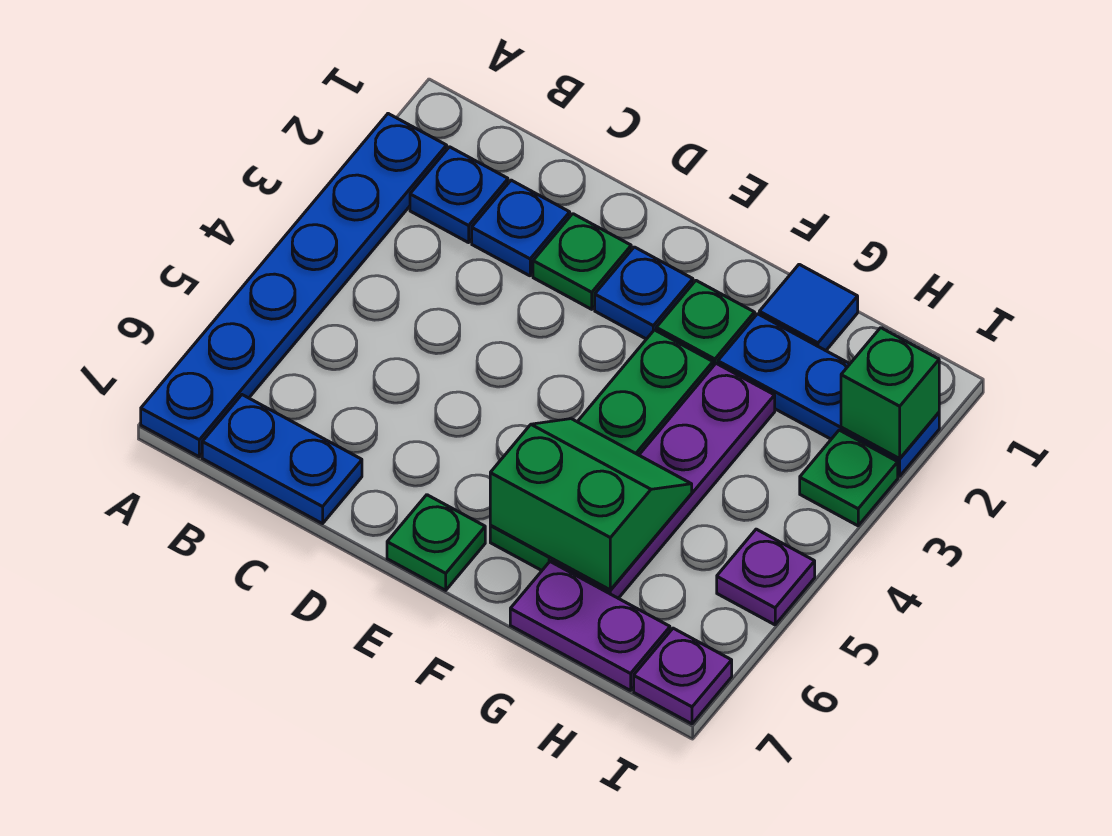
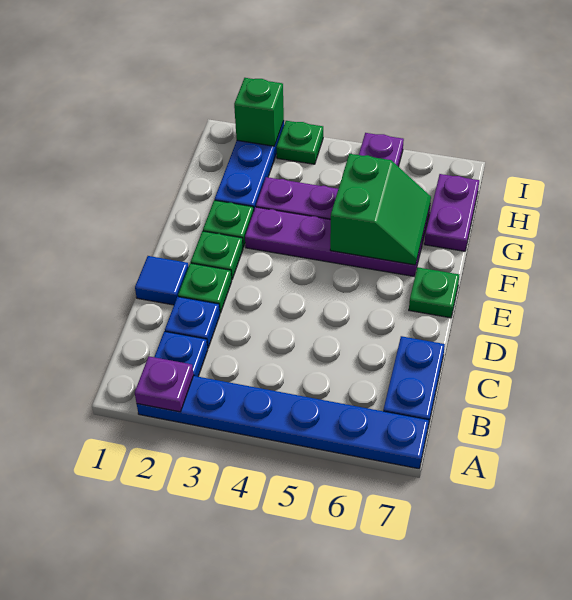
blue 1x1 plate [595,247,693,339] -> green 1x1 plate [191,231,243,279]
green 1x4 plate [490,330,713,570] -> purple 1x4 plate [245,207,423,276]
green 2x2 slope [490,419,692,590] -> green 2x2 slope turned to [330,154,431,265]
blue 1x1 tile [759,264,858,351] -> blue 1x1 tile moved to [135,256,189,305]
purple 1x1 plate [634,628,732,724] -> purple 1x1 plate moved to [135,356,193,412]

